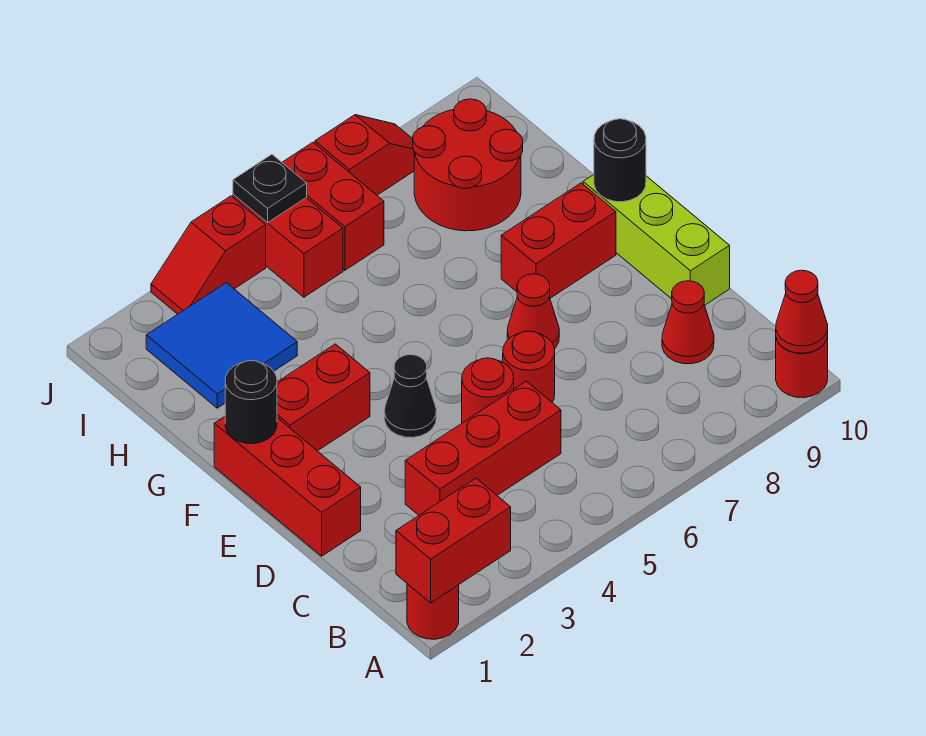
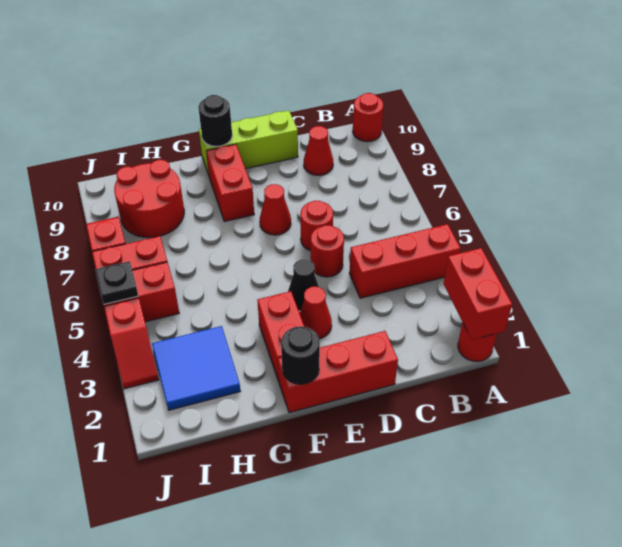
red 1x1 cone [776,270,828,353] -> red 1x1 cone moved to [300,287,332,339]
red 1x3 brick [405,381,561,515] -> red 1x3 brick turned to [349,224,461,298]

